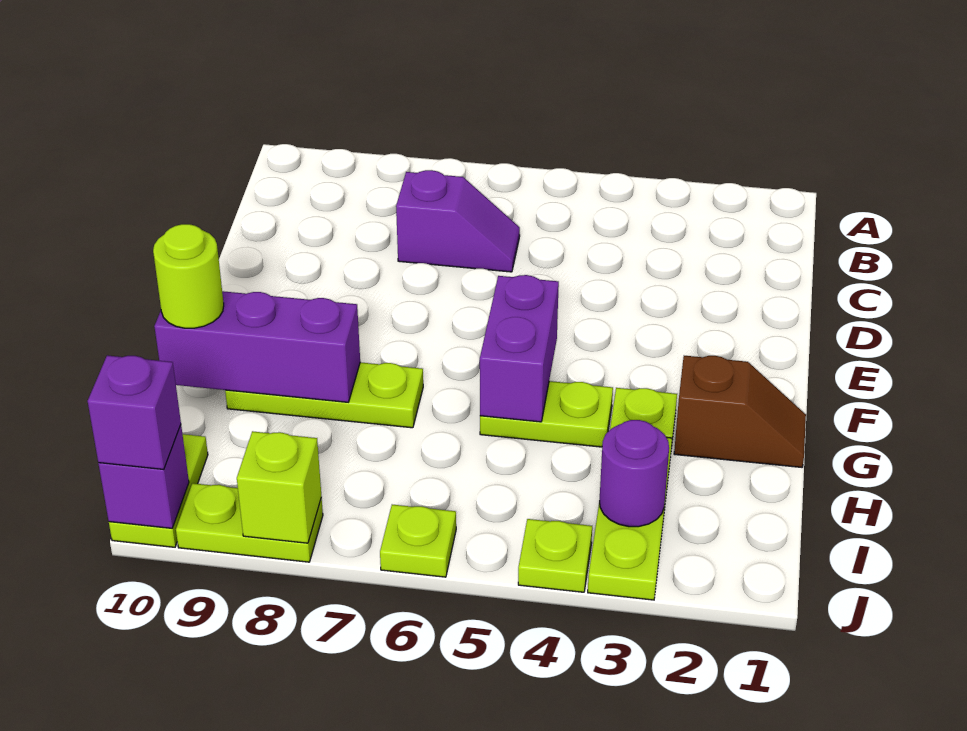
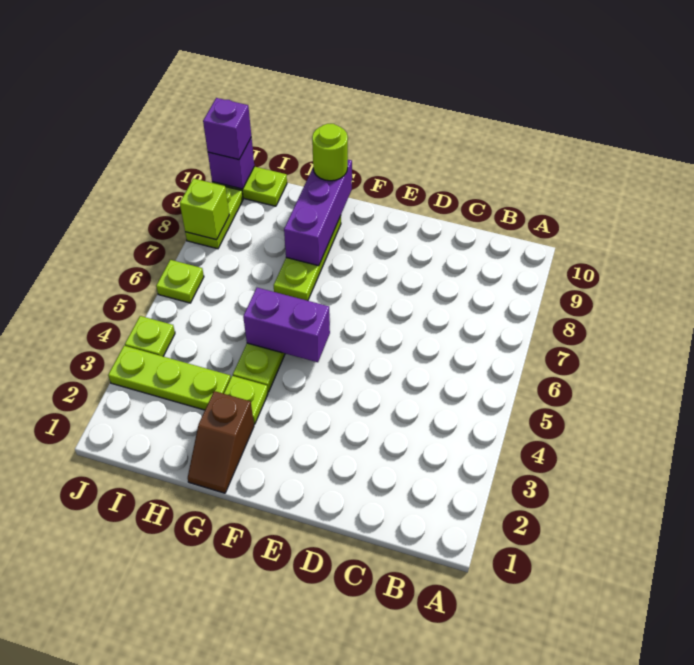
purple 1x2 slope [396,170,520,272] -> none
purple 1x1 round brick [600,420,669,527] -> none

